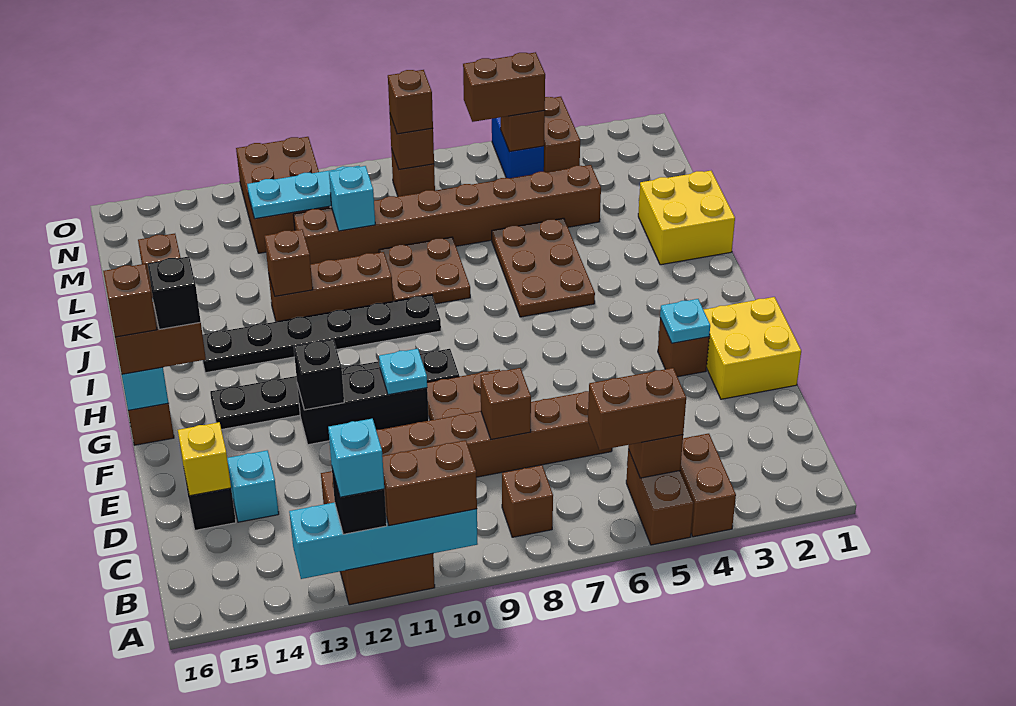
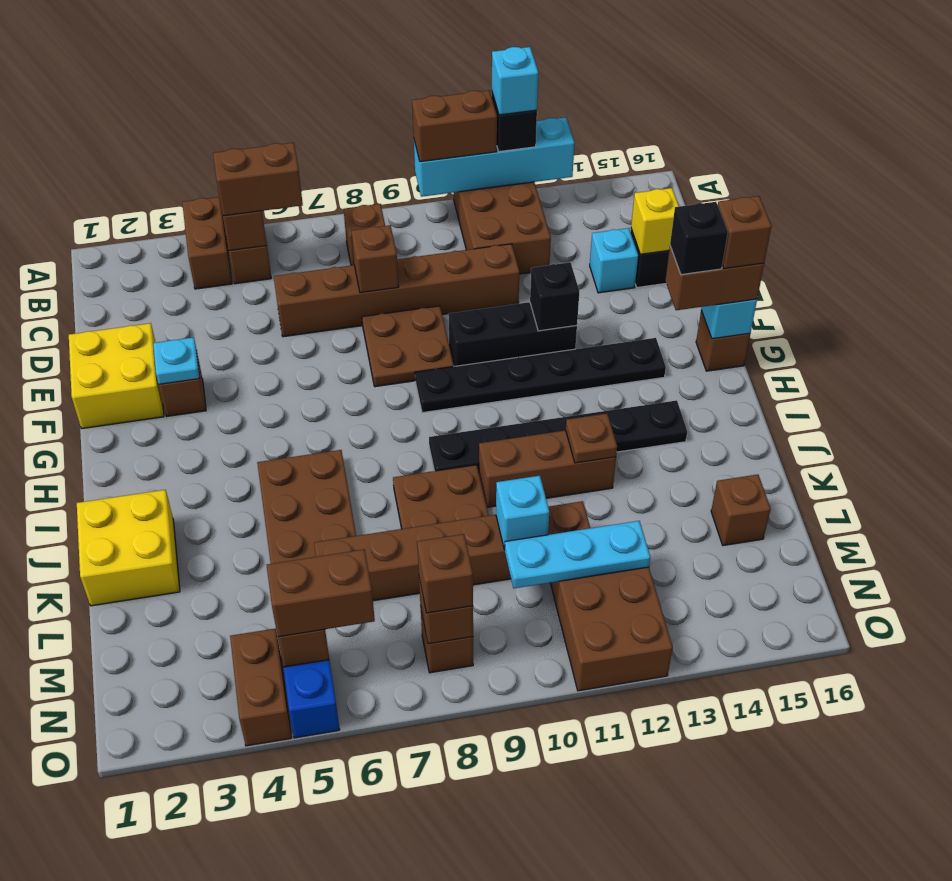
cyan 1x1 plate [379,349,427,395] -> none
brown 1x1 brick [265,229,313,296] -> brown 1x1 plate [566,414,617,463]
brown 1x8 brick [293,165,601,264] -> brown 1x6 brick [314,501,590,601]

